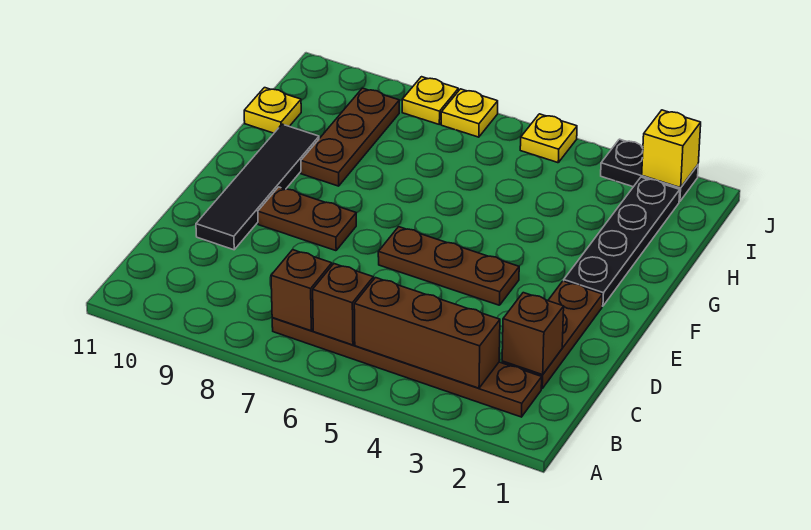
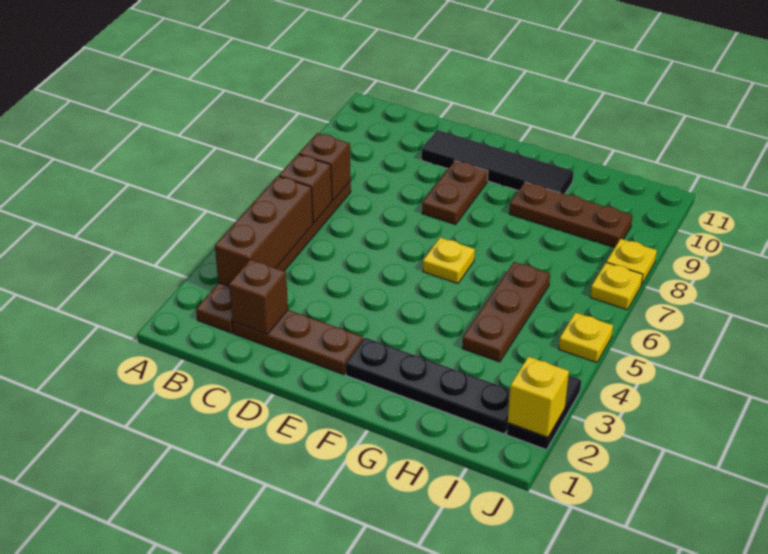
brown 1x3 plate [378,227,519,305] -> brown 1x3 plate moved to [462,262,550,362]
yellow 1x1 plate [244,88,301,133] -> yellow 1x1 plate moved to [423,238,475,284]

